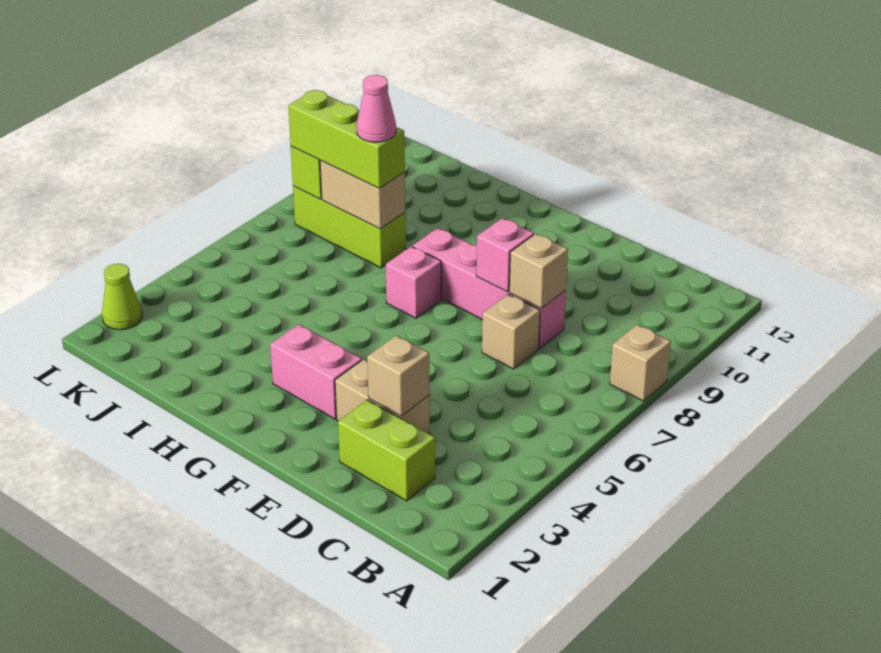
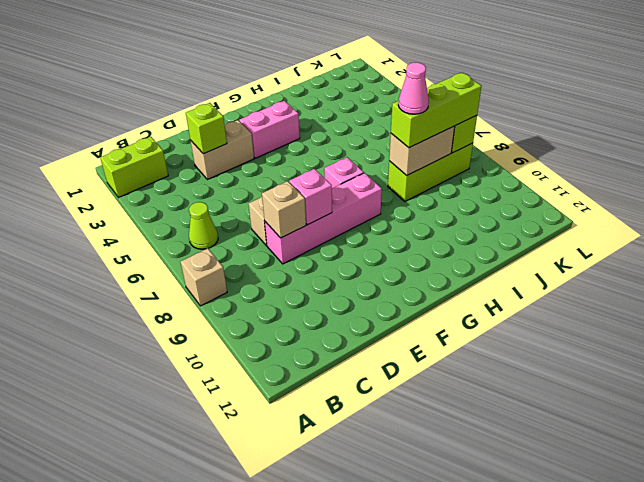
lime 1x2 brick [338,400,435,501] -> lime 1x2 brick moved to [100,137,168,198]
tan 1x1 brick [367,336,429,416] -> lime 1x1 brick [186,103,227,154]
lime 1x1 cone [102,264,142,330] -> lime 1x1 cone moved to [189,202,218,249]

